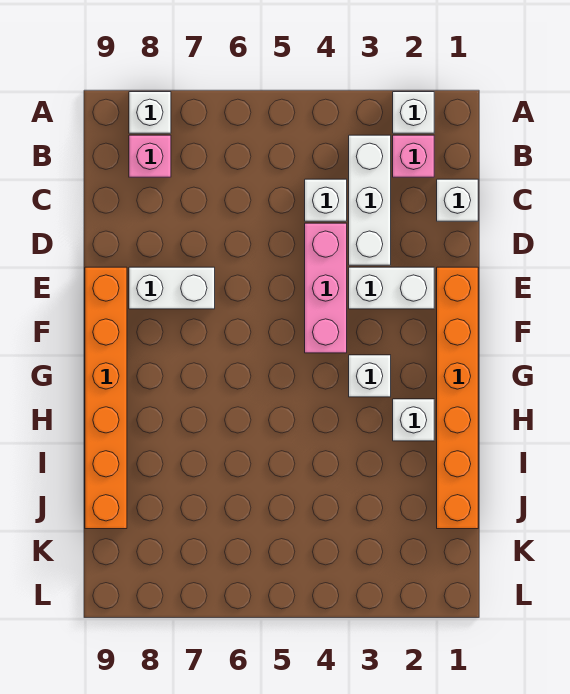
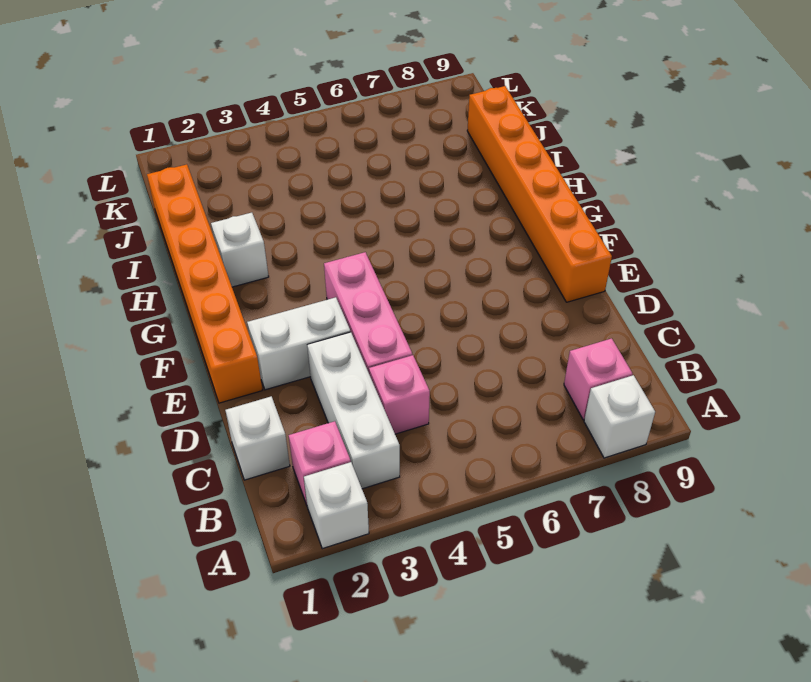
white 1x1 brick [305,179,347,221] -> pink 1x1 brick [369,355,430,434]
white 1x2 brick [129,267,215,309] -> none
white 1x1 brick [349,355,391,397] -> none

